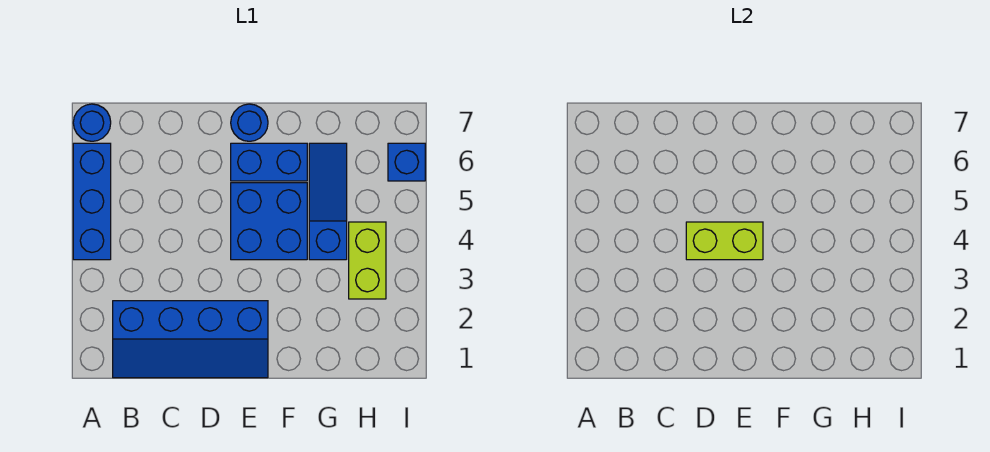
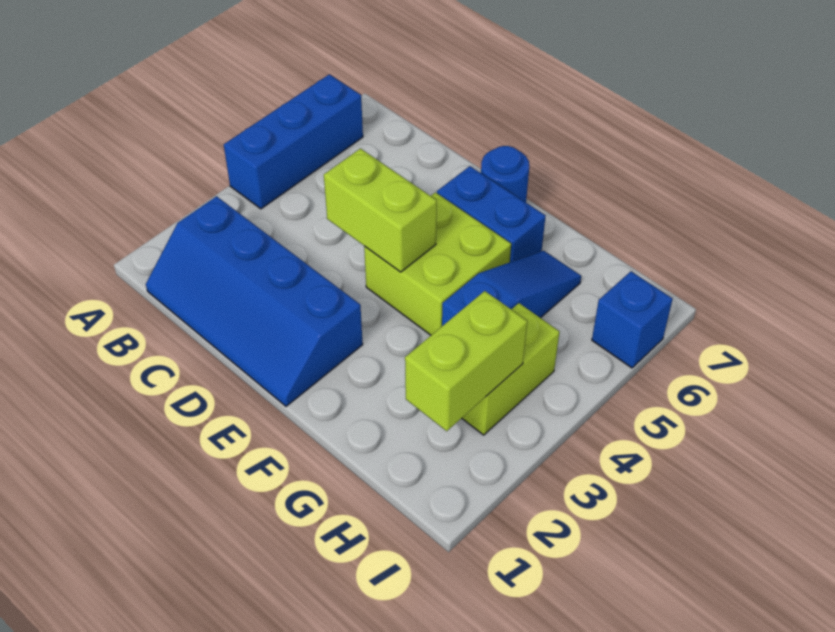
blue 1x1 round brick [73,104,111,141] -> none
blue 2x2 brick [231,183,307,260] -> lime 2x2 brick [364,192,511,335]
none -> lime 1x2 brick [405,291,527,431]

